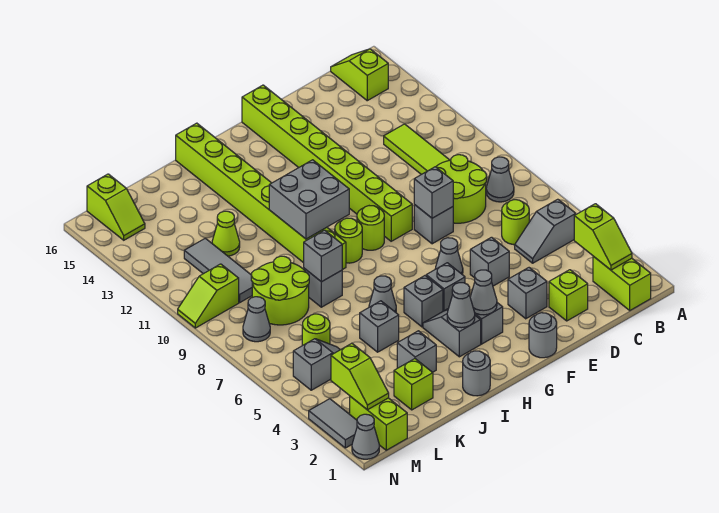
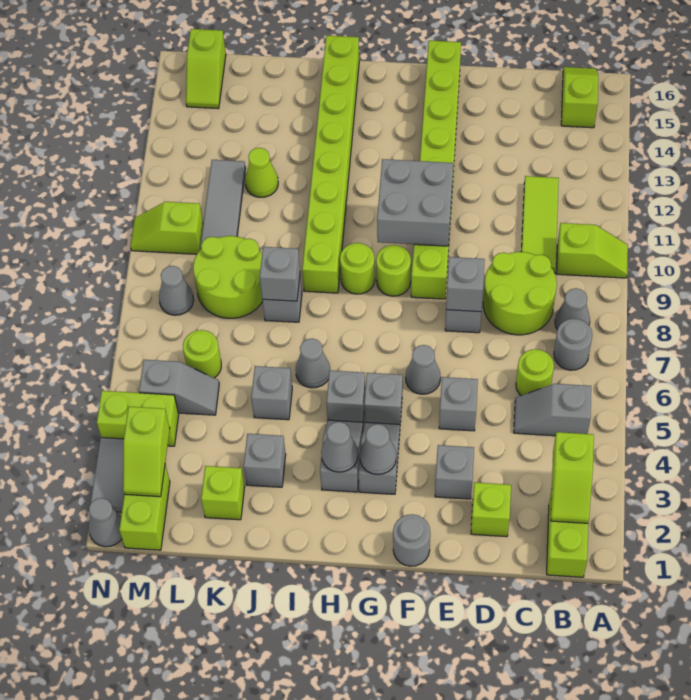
none -> lime 1x2 slope [556,223,628,278]
grey 2x2 brick [269,160,349,239] -> grey 2x2 brick moved to [377,159,453,246]
grey 1x1 round brick [463,351,490,396] -> grey 1x1 round brick moved to [554,319,592,370]
none -> lime 1x2 brick [97,391,179,446]

